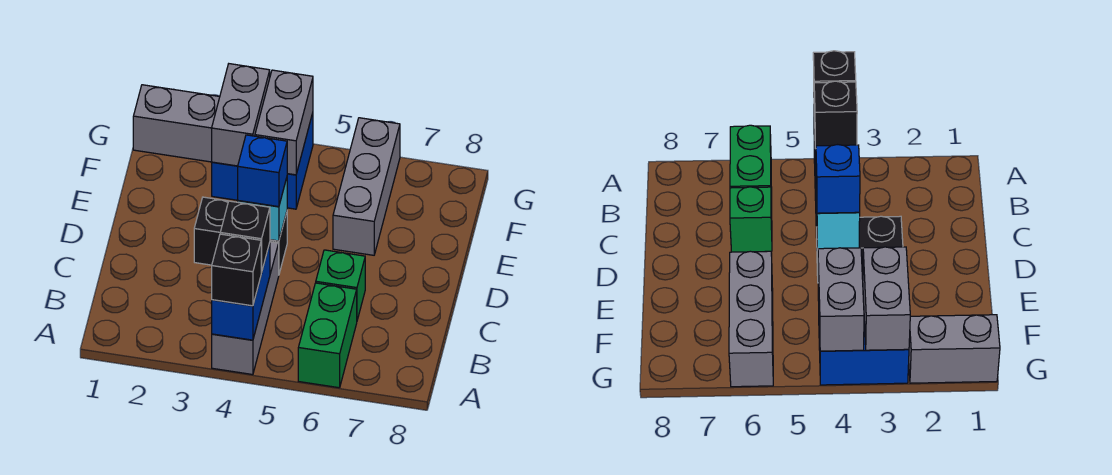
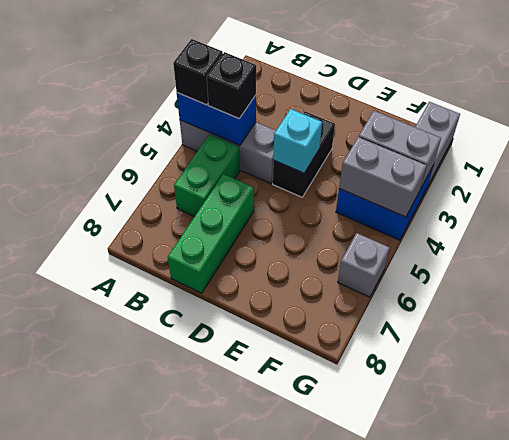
green 1x2 brick [298,283,357,388] -> green 1x2 brick turned to [174,134,240,217]
green 1x1 brick [316,250,365,320] -> green 1x3 brick [168,174,254,293]
blue 1x1 brick [238,135,287,207] -> none
grey 1x3 brick [333,118,400,255] -> grey 1x1 brick [338,233,390,297]

